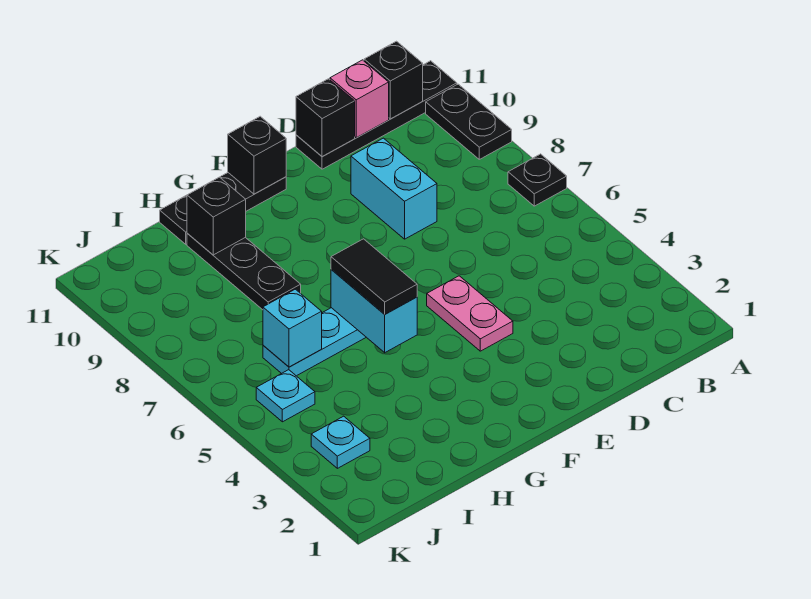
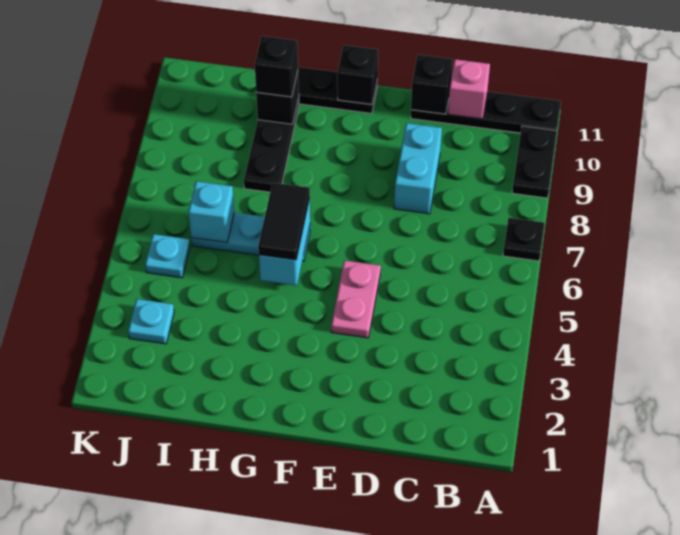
black 1x1 brick [364,41,423,119] -> black 1x1 brick moved to [255,36,298,97]

